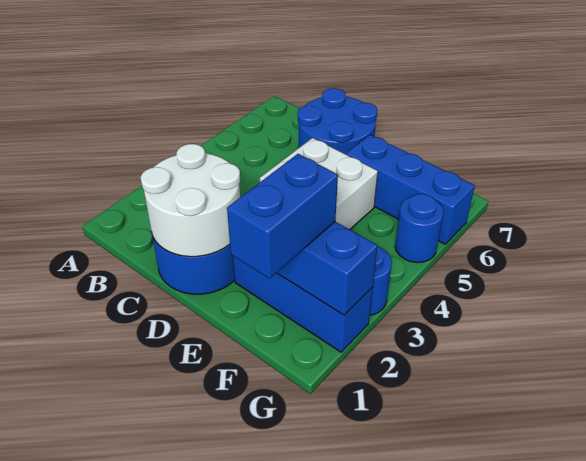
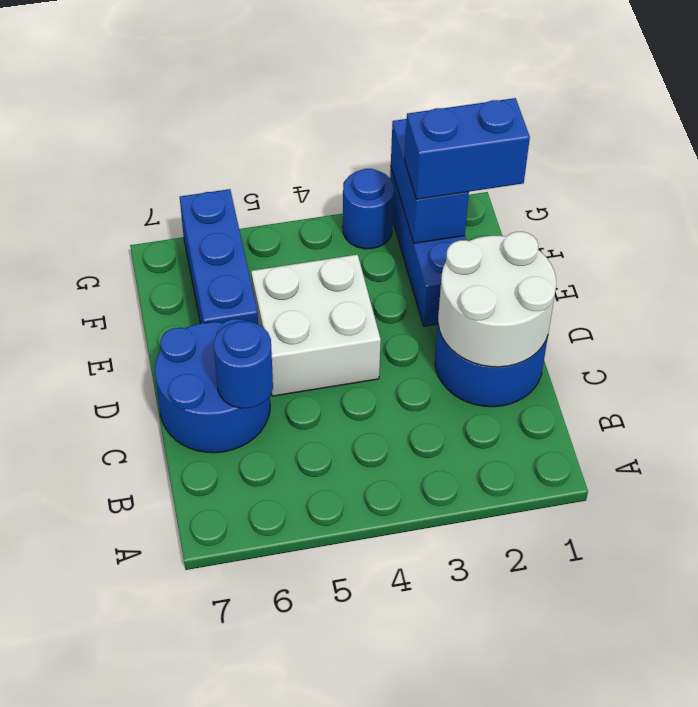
blue 1x1 round brick [395,194,444,263] -> blue 1x1 round brick moved to [214,321,273,408]

